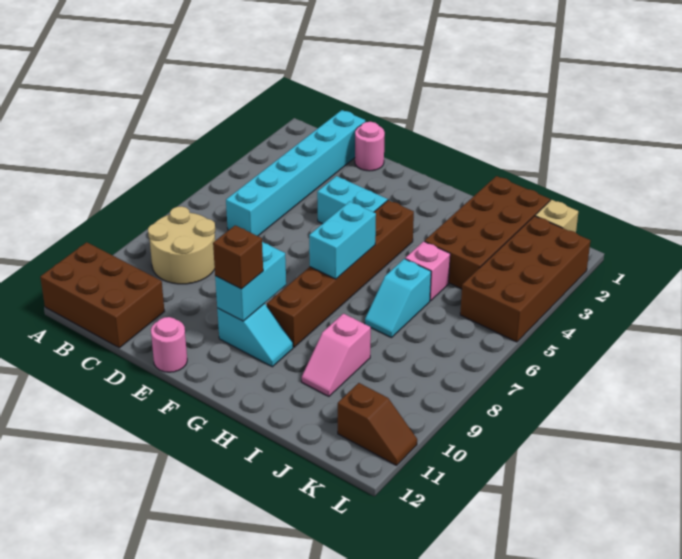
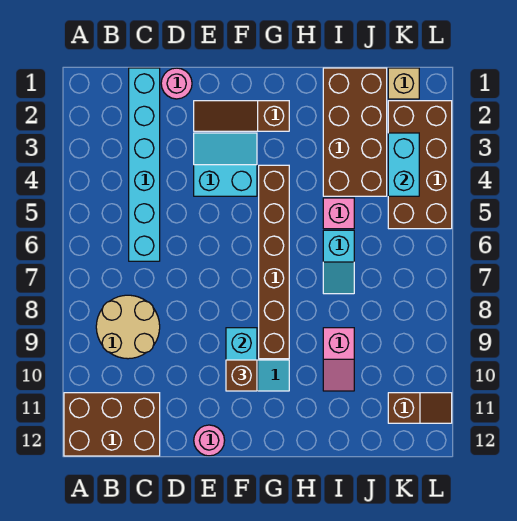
none -> brown 1x3 slope [194,101,289,131]
cyan 1x2 brick [309,201,376,279] -> cyan 1x2 brick moved to [388,133,419,196]

